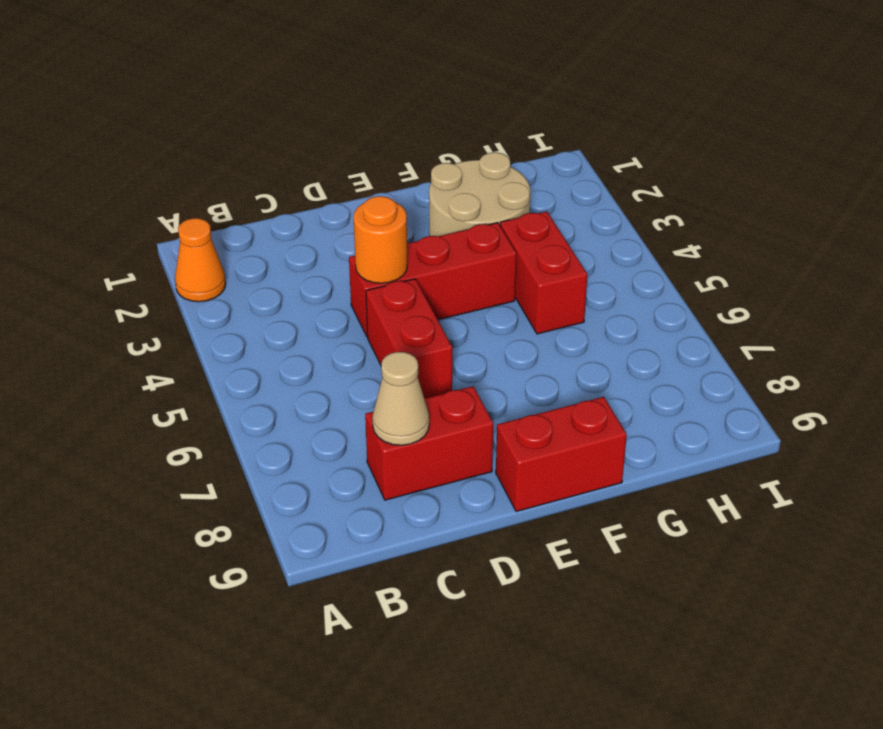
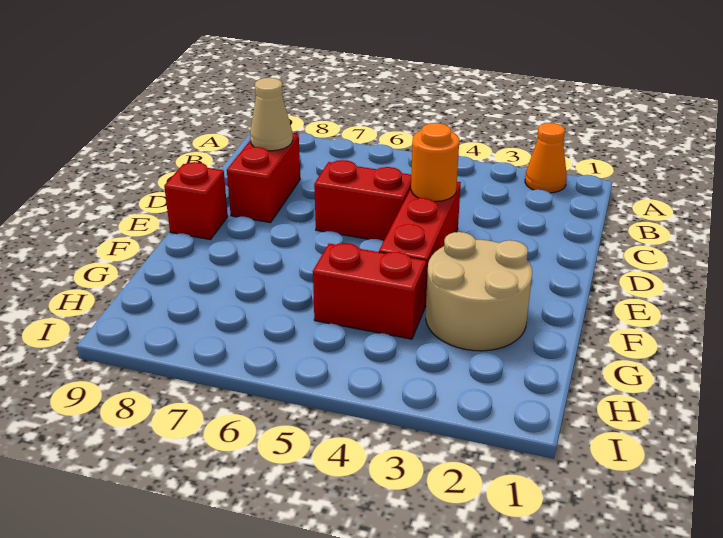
red 1x2 brick [496,397,627,512] -> red 1x1 brick [164,162,228,240]

